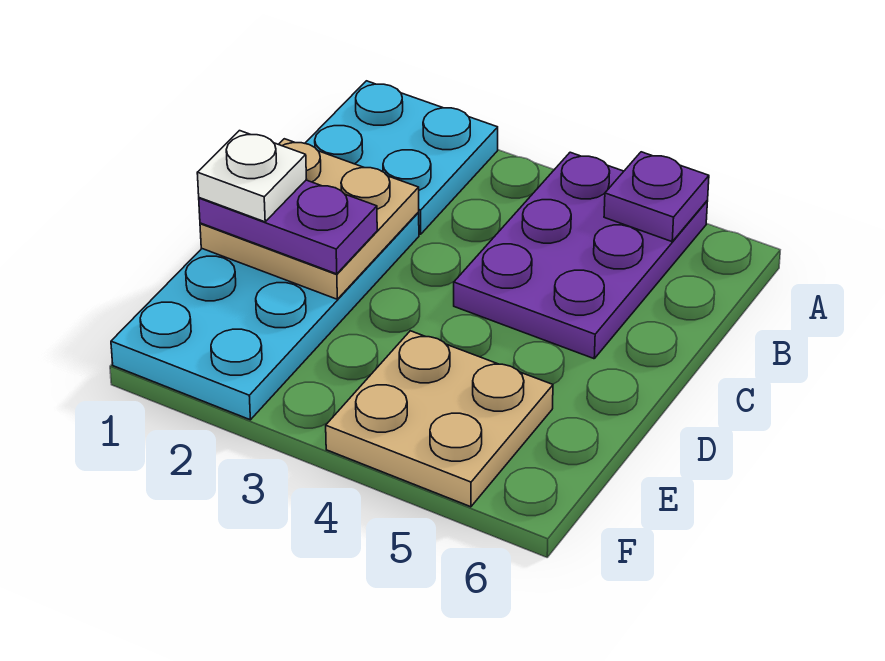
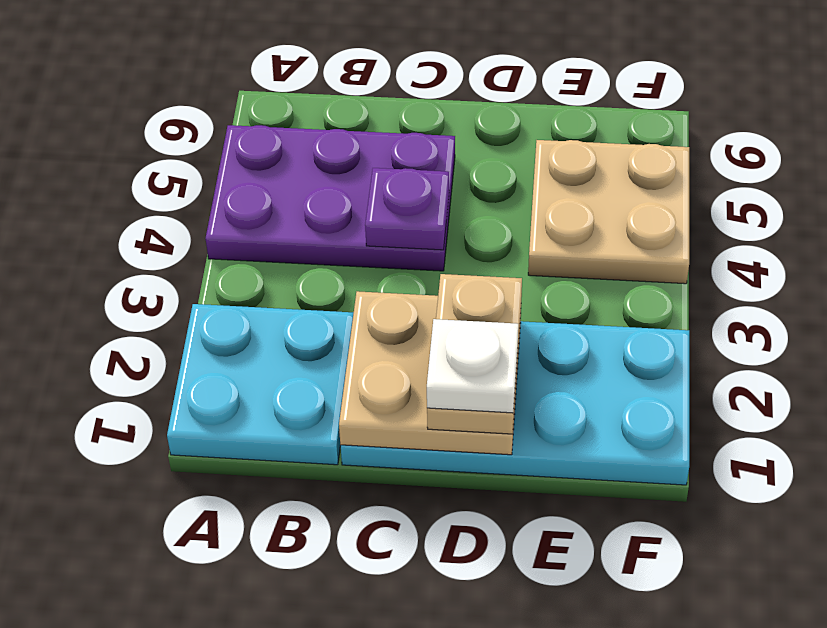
purple 1x1 plate [604,152,709,242] -> purple 1x1 plate moved to [365,168,449,250]
purple 1x2 plate [199,180,377,274] -> tan 1x2 plate [427,274,522,434]

